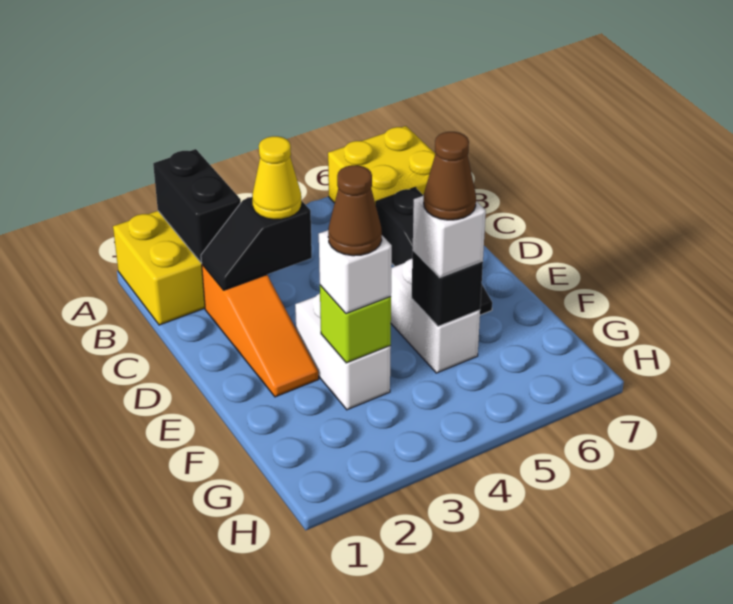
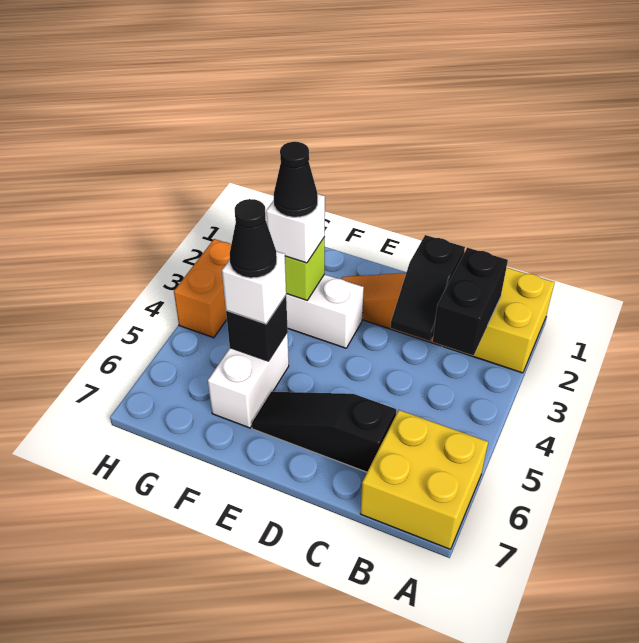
black 1x2 brick [153,149,241,262] -> black 1x2 brick turned to [433,248,508,355]
black 1x2 slope [201,197,312,290] -> black 1x2 slope turned to [391,235,465,341]
yellow 1x1 cone [252,136,301,220] -> none
white 1x2 brick [391,259,480,373] -> white 1x2 brick turned to [208,332,289,428]
brown 1x1 cone [328,165,382,256] -> black 1x1 cone [274,142,318,217]
brown 1x1 cone [424,132,476,220] -> black 1x1 cone [230,199,277,278]
none -> orange 1x2 brick [174,239,231,338]

